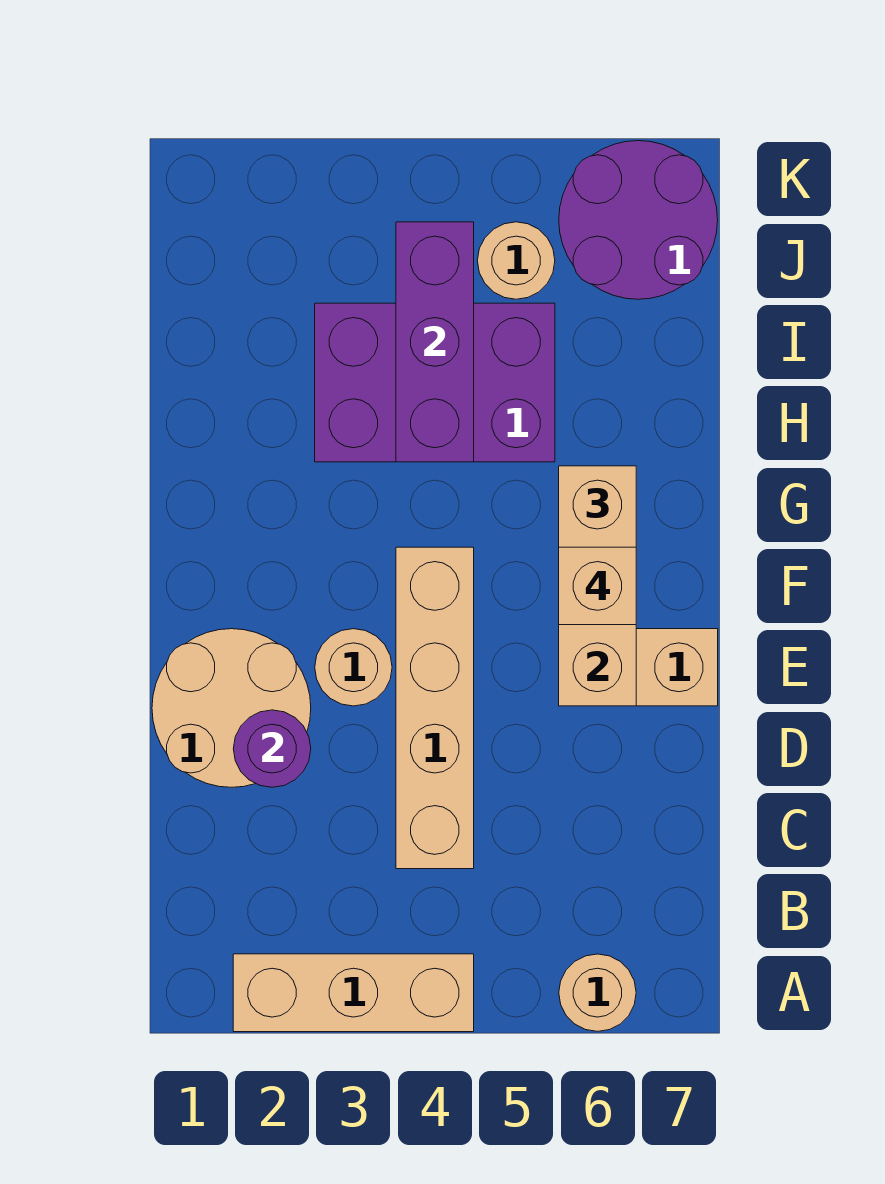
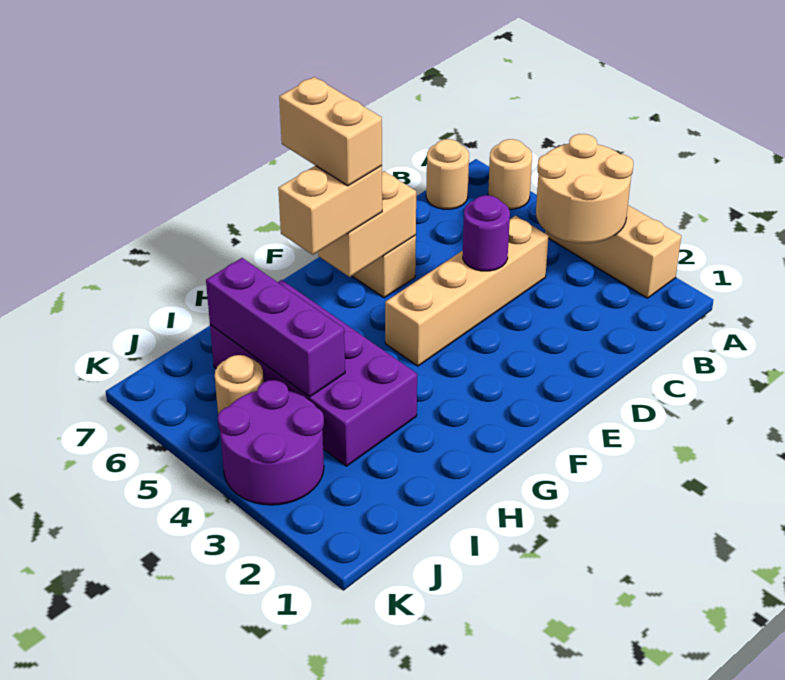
tan 2x2 round brick [152,629,311,787] -> tan 2x2 round brick moved to [536,134,633,243]
purple 1x1 round brick [233,710,311,787] -> purple 1x1 round brick moved to [463,195,510,271]
tan 1x1 round brick [315,629,392,706] -> tan 1x1 round brick moved to [426,139,469,209]
tan 1x1 brick [559,547,636,625] -> tan 1x2 brick [279,77,382,186]
purple 2x3 brick [315,303,555,462] -> purple 2x4 brick [210,280,417,466]
purple 1x3 brick [396,222,474,462] -> purple 1x3 brick turned to [206,258,345,397]
purple 2x2 round brick [559,141,718,299] -> purple 2x2 round brick moved to [218,380,324,505]

